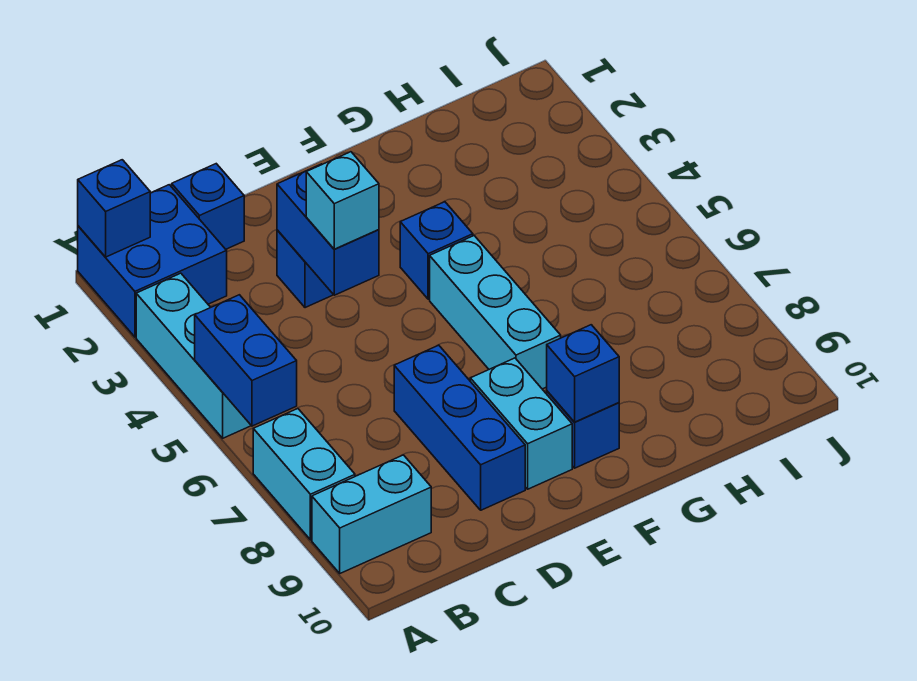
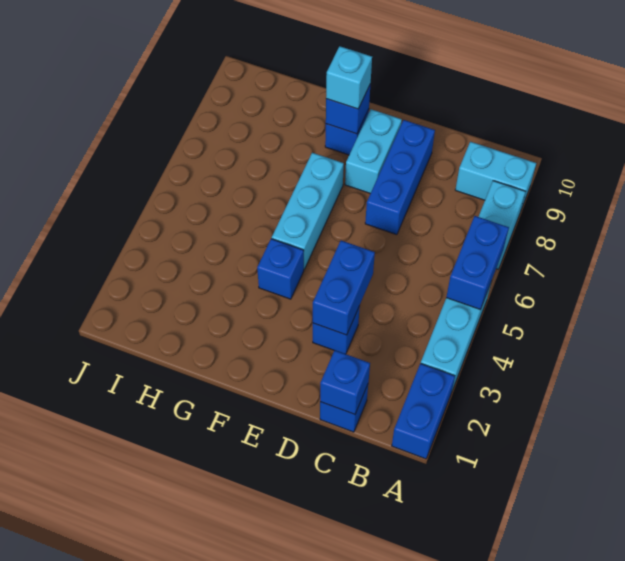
blue 2x2 brick [78,185,227,337] -> blue 1x2 brick [392,364,455,459]
blue 1x1 brick [78,160,150,257] -> blue 1x1 brick moved to [320,350,370,414]
cyan 1x1 brick [306,152,379,249] -> cyan 1x1 brick moved to [326,46,372,109]

